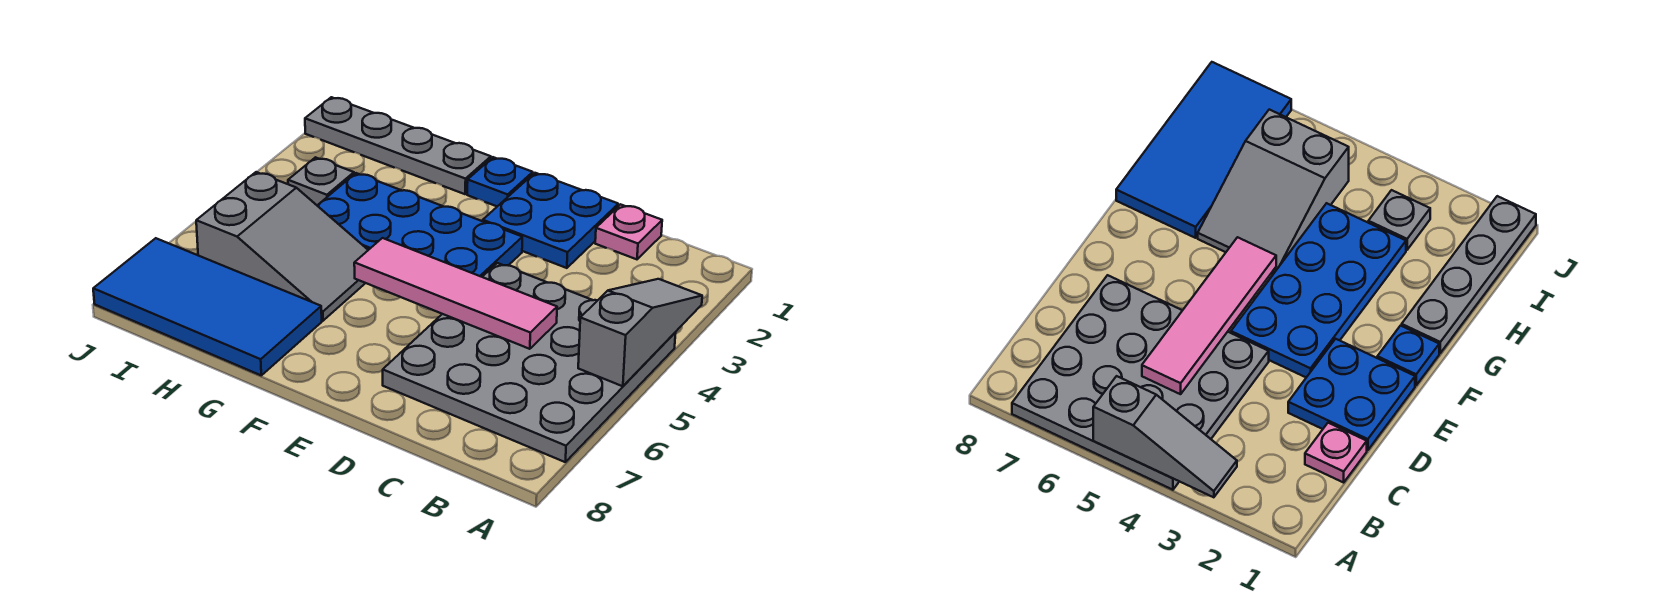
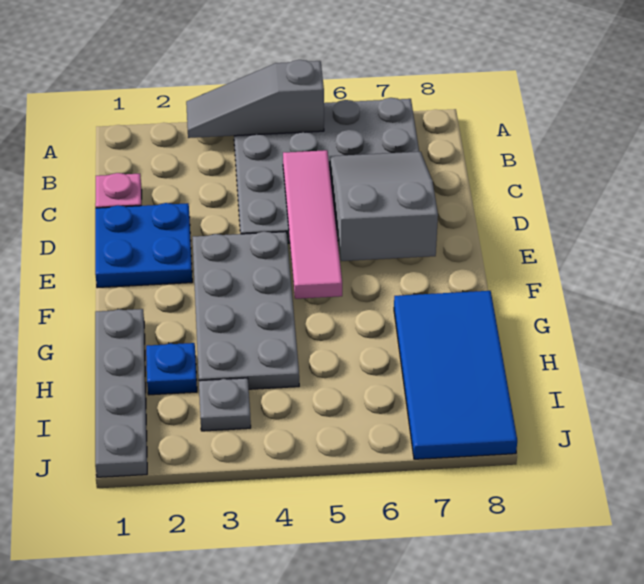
blue 2x4 plate [317,173,522,277] -> grey 2x4 plate [192,231,299,389]
blue 1x1 plate [467,157,533,206] -> blue 1x1 plate moved to [146,343,197,395]
grey 2x3 slope [196,172,368,321] -> grey 2x3 slope moved to [330,152,438,261]

